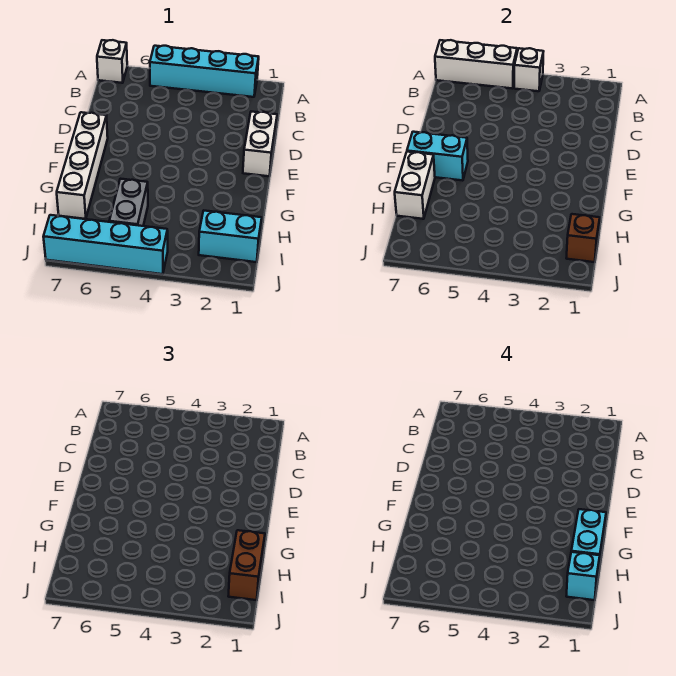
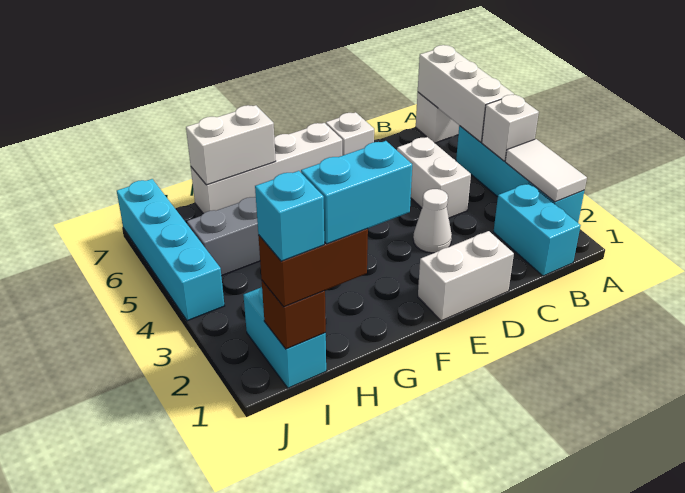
none -> white 1x2 tile [505,139,587,202]
none -> white 1x2 brick [397,137,471,218]
none -> white 1x1 cone [413,189,452,253]
none -> white 1x1 brick [326,112,374,156]
cyan 1x2 brick [407,132,468,181] -> cyan 1x2 brick moved to [494,183,581,276]

